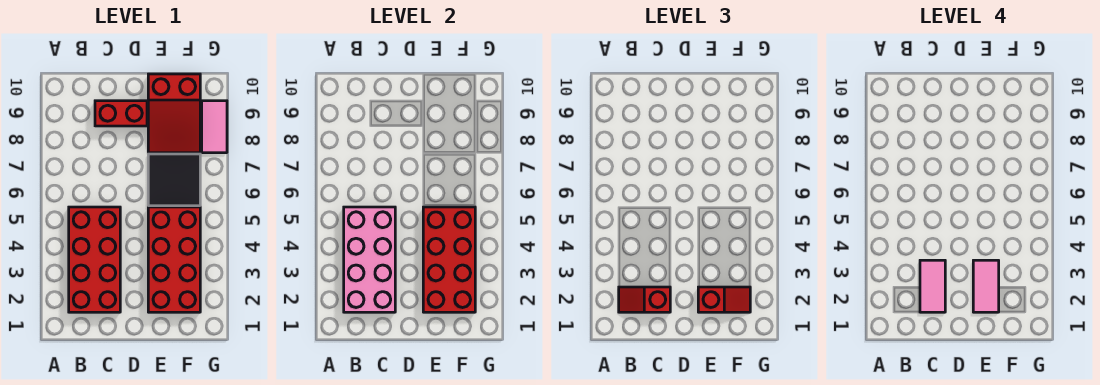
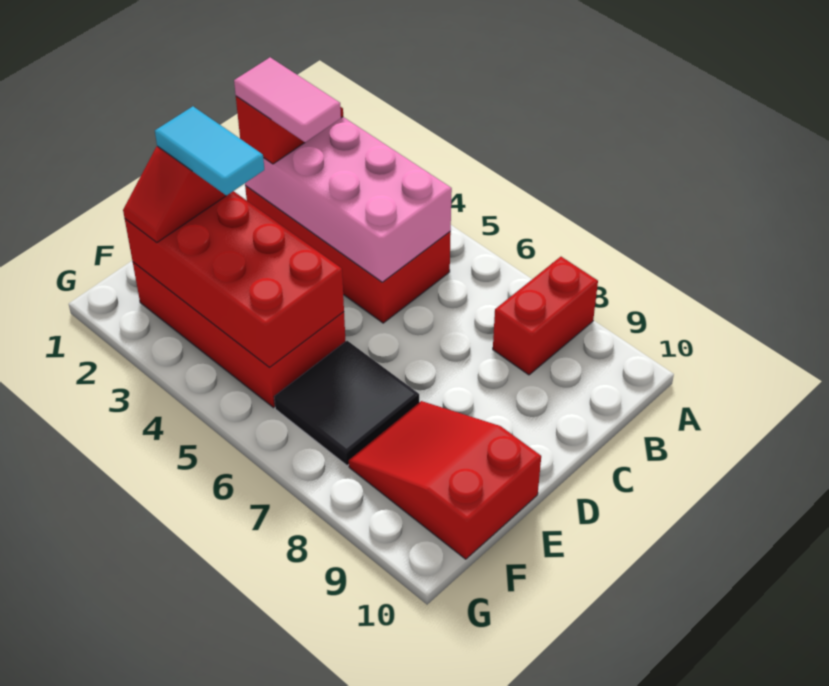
red 1x2 brick [95,101,147,126] -> red 1x2 brick moved to [493,257,598,375]
pink 1x2 tile [973,260,999,312] -> cyan 1x2 tile [155,106,264,196]
pink 1x2 tile [202,101,227,153] -> none

